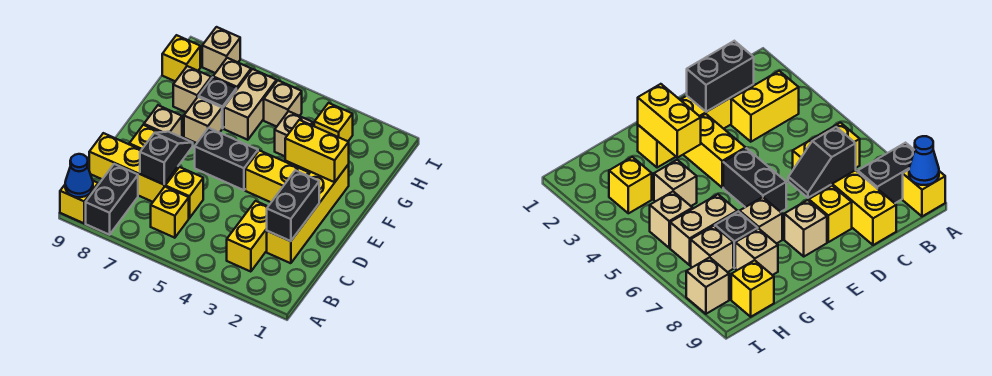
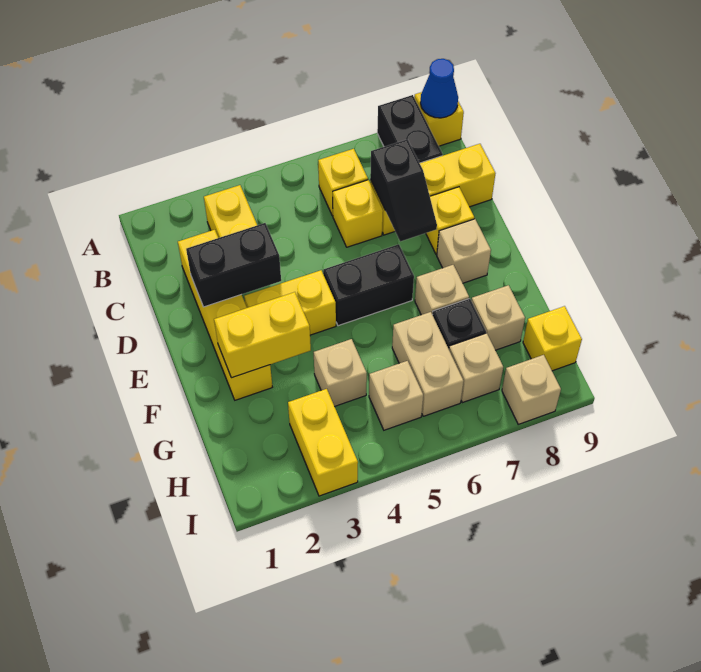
black 1x2 brick [267,170,319,241] -> black 1x2 brick turned to [186,223,281,307]
yellow 1x1 brick [314,103,353,141] -> yellow 1x2 brick [288,389,358,496]

